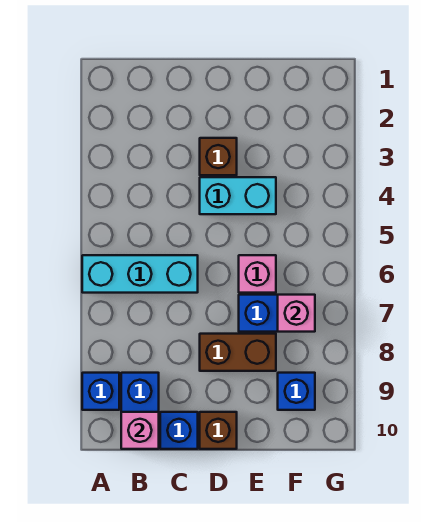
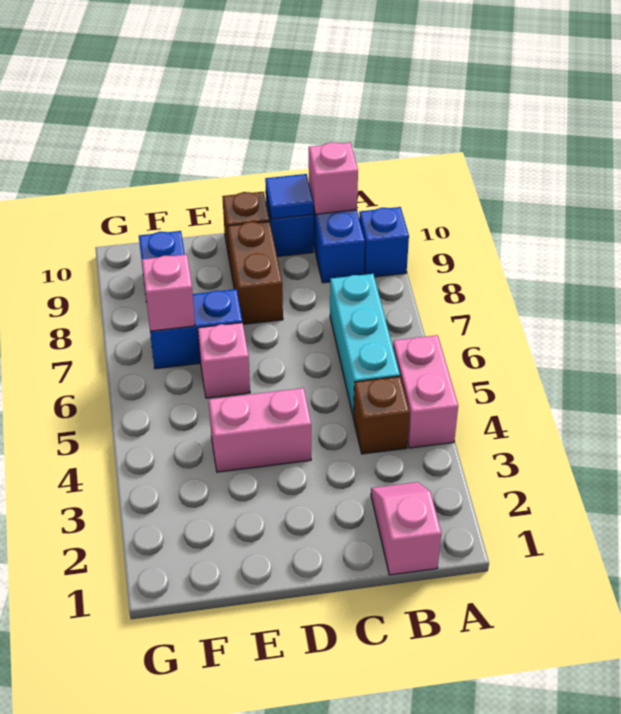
none -> pink 1x2 brick [393,335,458,448]
cyan 1x3 brick [82,255,198,293] -> cyan 1x3 brick turned to [330,274,400,417]
none -> pink 1x2 slope [371,482,441,575]
none -> blue 1x1 tile [265,174,313,219]
brown 1x1 brick [200,138,237,175] -> brown 1x1 brick moved to [353,376,410,454]
cyan 1x2 brick [200,177,276,214] -> pink 1x2 brick [209,388,311,472]
brown 1x2 brick [200,334,276,371] -> brown 1x2 brick turned to [228,221,283,324]

